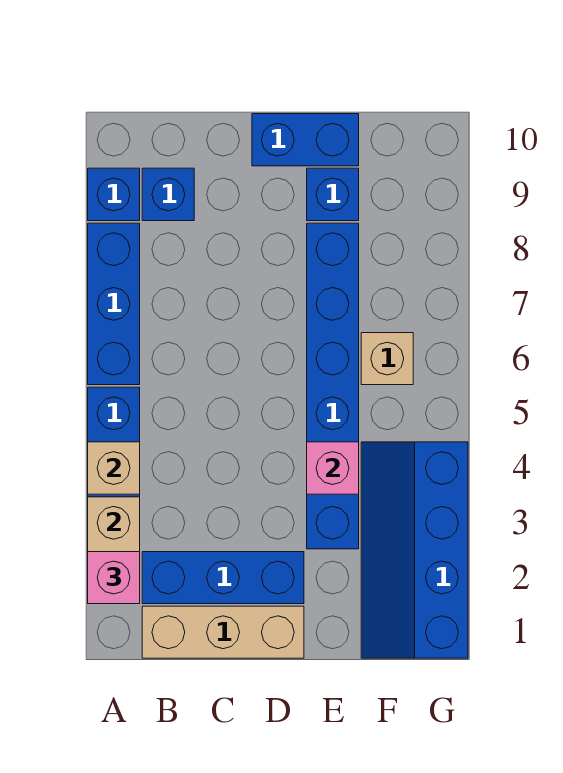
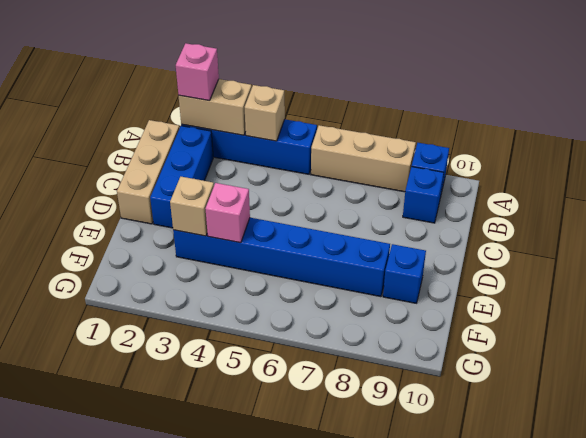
blue 1x3 brick [88,223,140,385] -> tan 1x3 brick [311,125,416,192]
blue 1x2 brick [252,114,359,166] -> none
blue 2x4 slope [361,442,468,658] -> none
tan 1x1 brick [361,333,413,385] -> tan 1x1 brick moved to [170,177,214,236]

